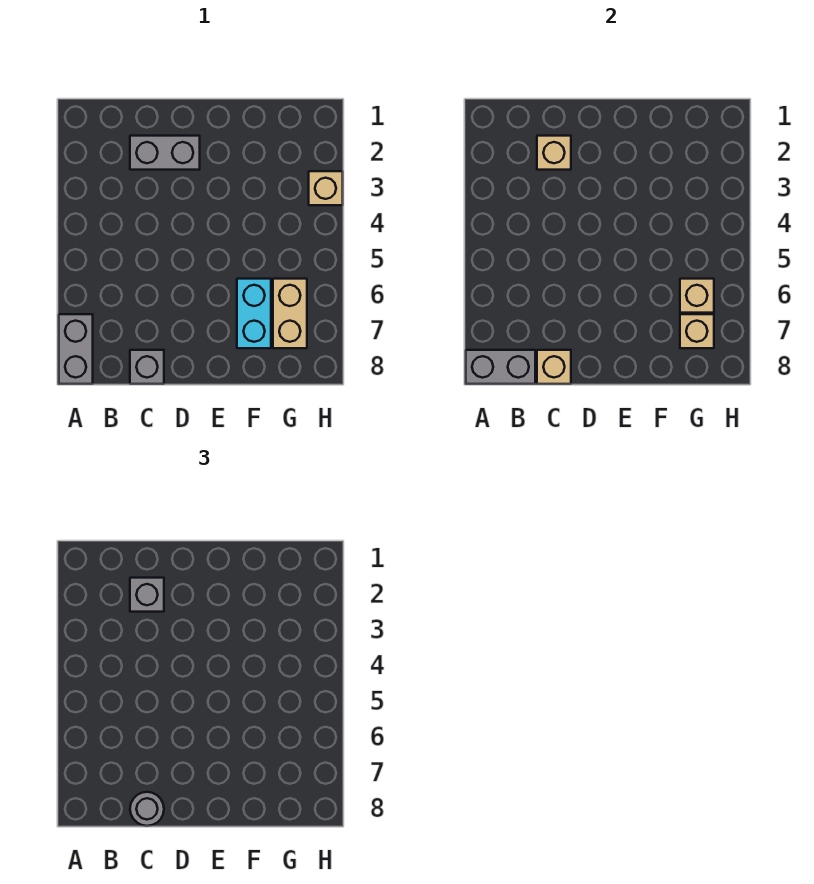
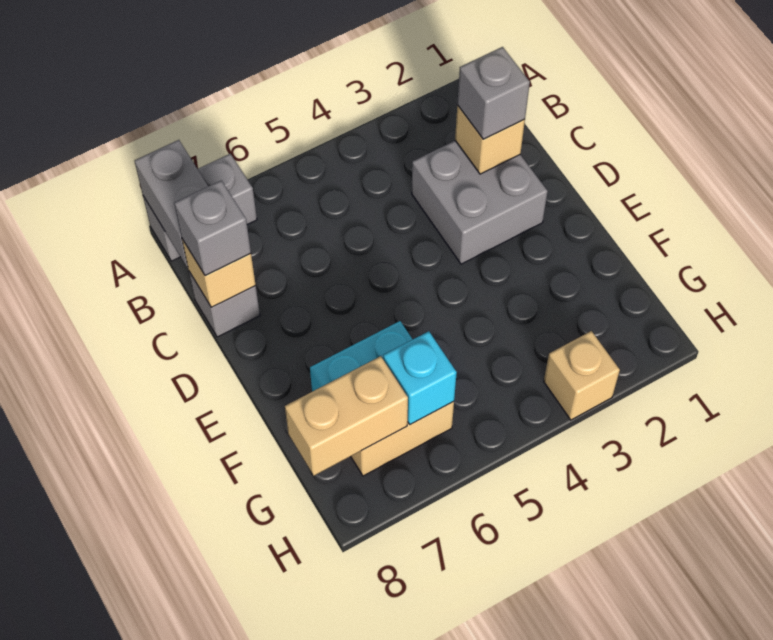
grey 1x2 brick [130,136,200,170] -> grey 2x2 brick [412,141,548,264]
grey 1x1 round brick [130,792,164,826] -> grey 1x1 brick [174,181,251,276]
tan 1x1 brick [680,279,714,313] -> cyan 1x1 brick [383,331,457,424]
tan 1x1 brick [680,314,714,348] -> tan 1x2 brick [285,356,408,476]

